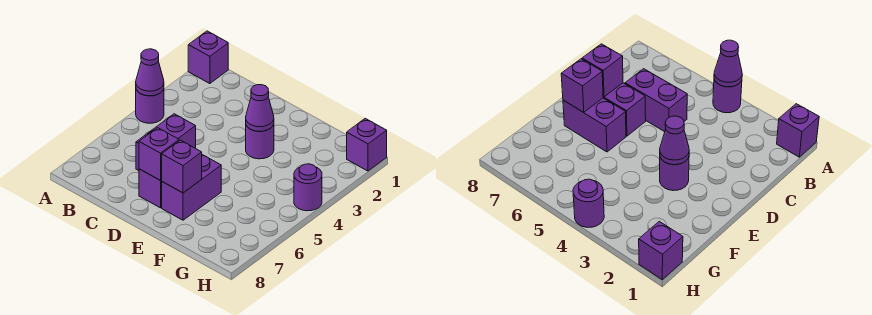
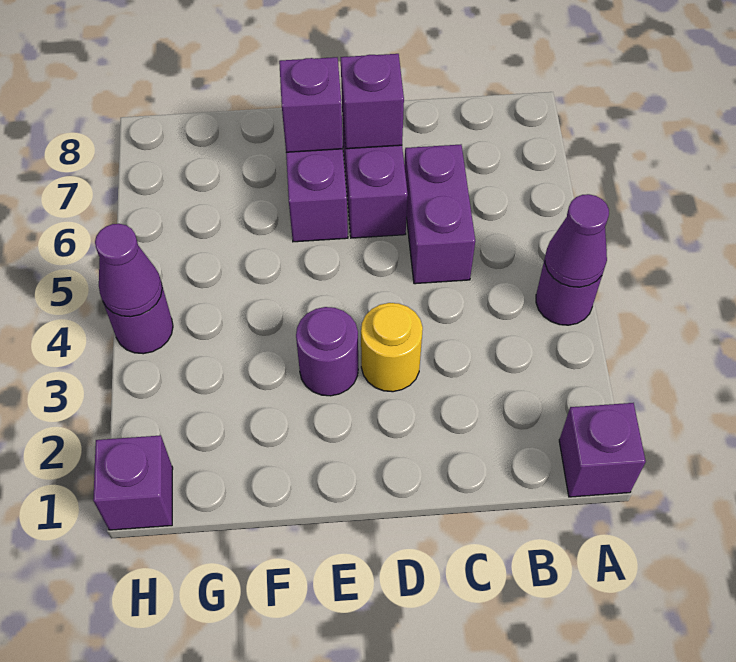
none -> yellow 1x1 round brick [361,303,423,392]
purple 1x1 cone [246,85,274,131] -> purple 1x1 cone moved to [95,224,162,317]

